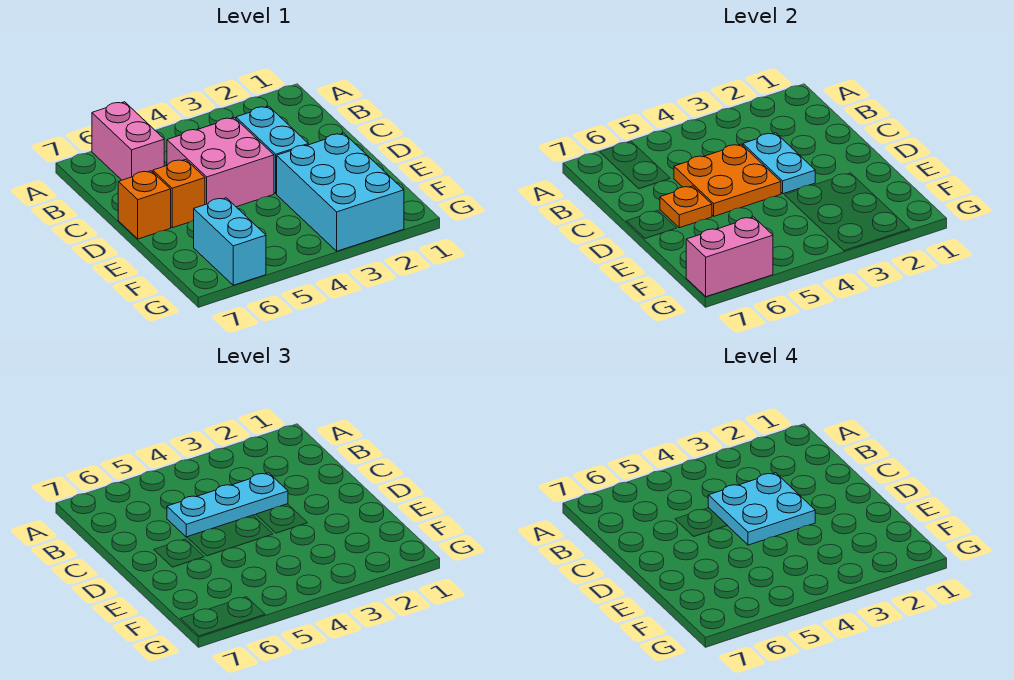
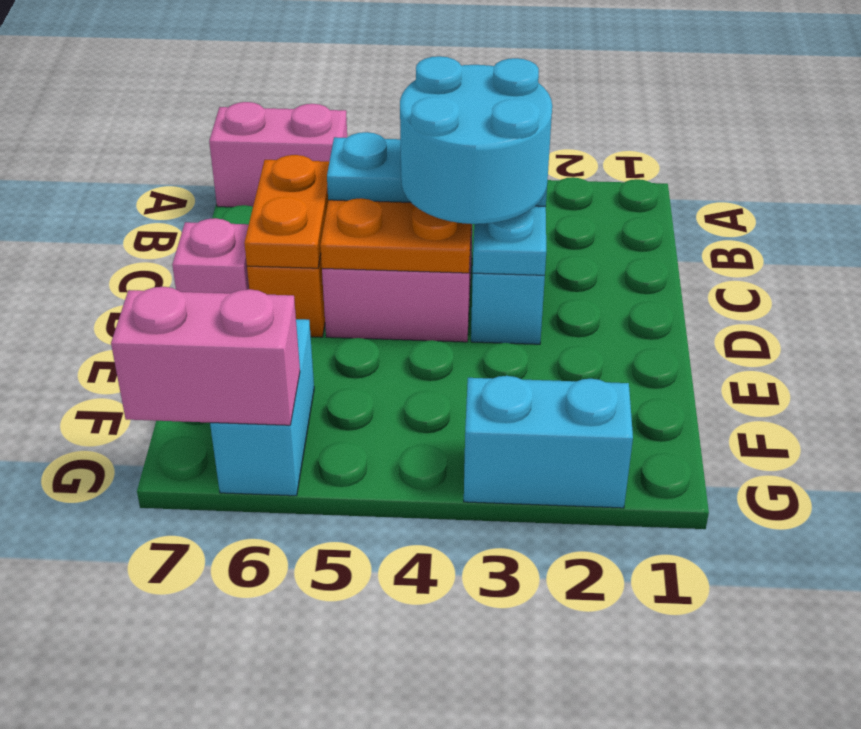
pink 1x2 brick [92,102,164,180] -> pink 1x2 brick turned to [209,102,347,207]
cyan 2x2 plate [708,473,815,545] -> cyan 2x2 round brick [400,56,552,224]
orange 1x1 plate [660,186,712,228] -> orange 1x2 plate [244,155,329,268]
orange 1x1 brick [118,171,171,239] -> pink 1x1 brick [172,218,249,293]
cyan 2x3 brick [277,133,404,251] -> cyan 1x2 brick [464,376,633,508]

